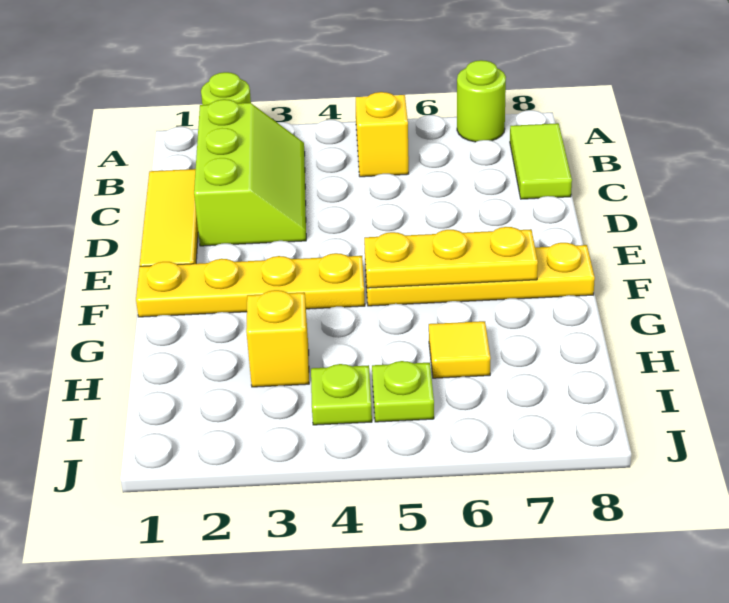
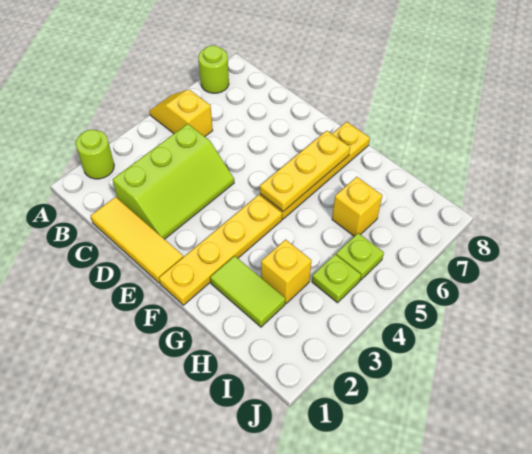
lime 2x3 slope [194,99,306,246] -> lime 2x3 slope turned to [112,124,234,239]
lime 1x2 tile [510,123,572,199] -> lime 1x2 tile moved to [210,256,285,327]
yellow 1x1 tile [429,321,491,378] -> yellow 1x1 brick [332,177,382,236]

